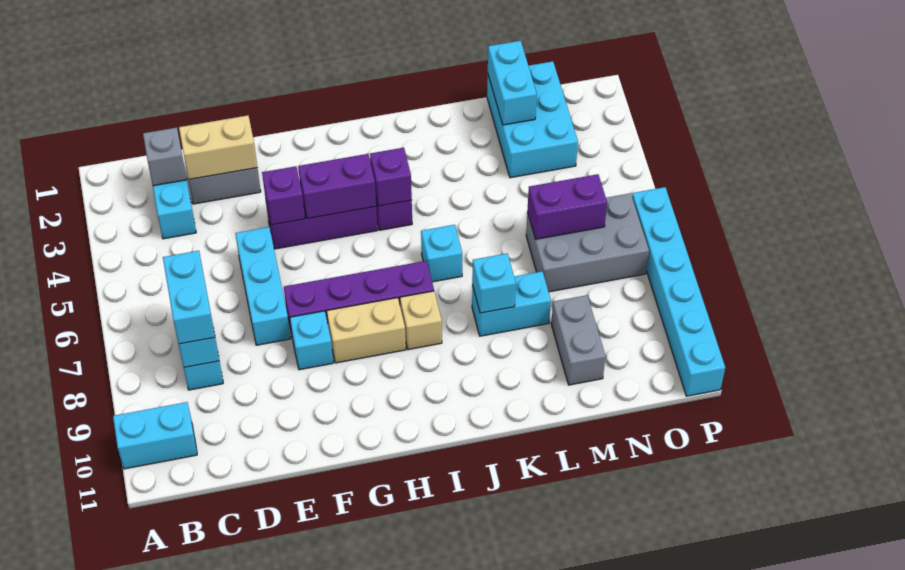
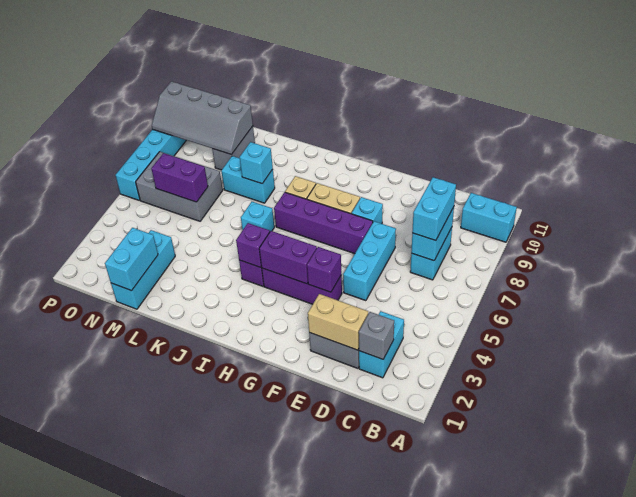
cyan 2x3 brick [487,61,578,178] -> cyan 1x3 brick [111,230,175,309]
none -> grey 2x4 slope [152,81,253,155]

